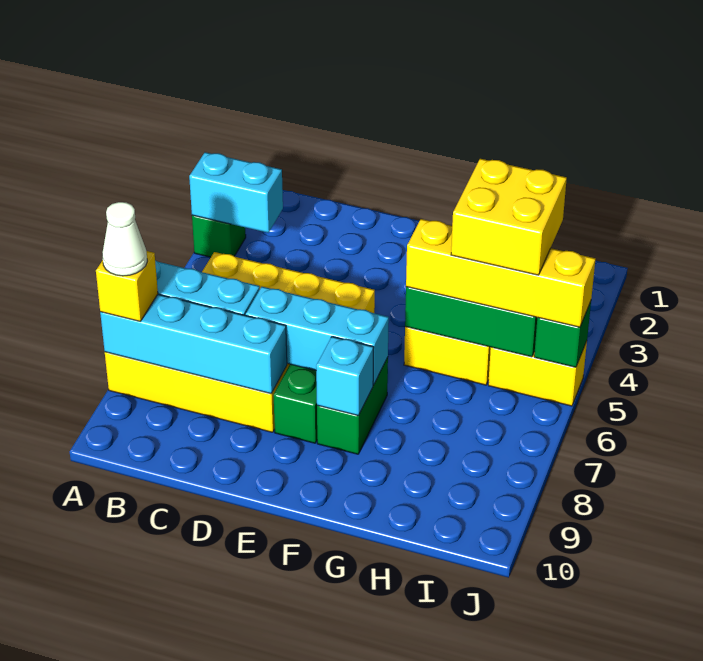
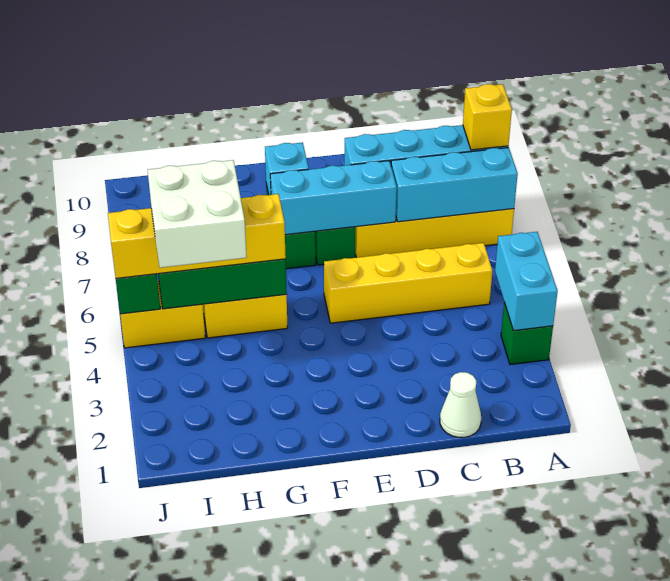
cyan 1x2 brick [189,152,283,233] -> cyan 1x2 brick turned to [495,232,558,331]
white 1x1 cone [102,202,147,276] -> white 1x1 cone moved to [440,372,481,437]
yellow 2x2 brick [451,159,567,275] -> white 2x2 brick [148,160,247,268]

